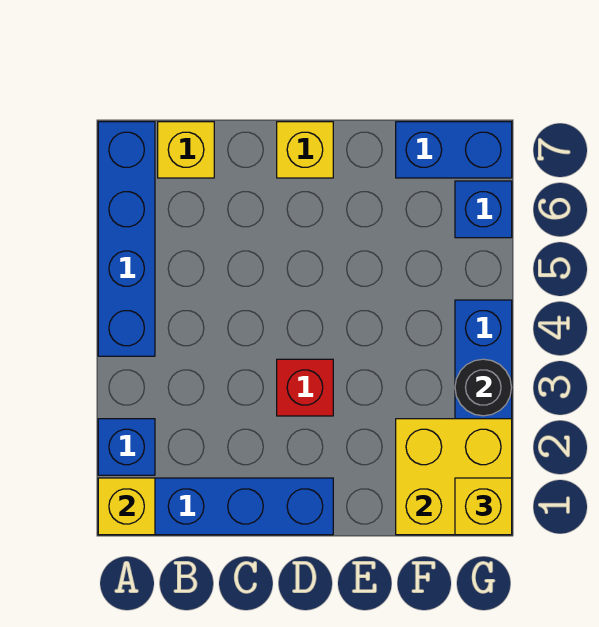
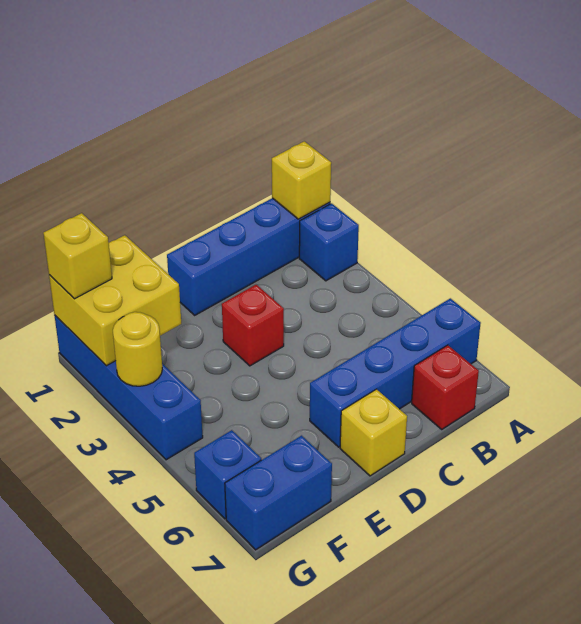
blue 1x4 brick [98,122,155,356] -> blue 1x4 brick turned to [310,298,481,447]
yellow 1x1 brick [158,122,214,178] -> red 1x1 brick [412,345,479,429]
black 1x1 round brick [455,359,512,416] -> yellow 1x1 round brick [113,312,162,386]

